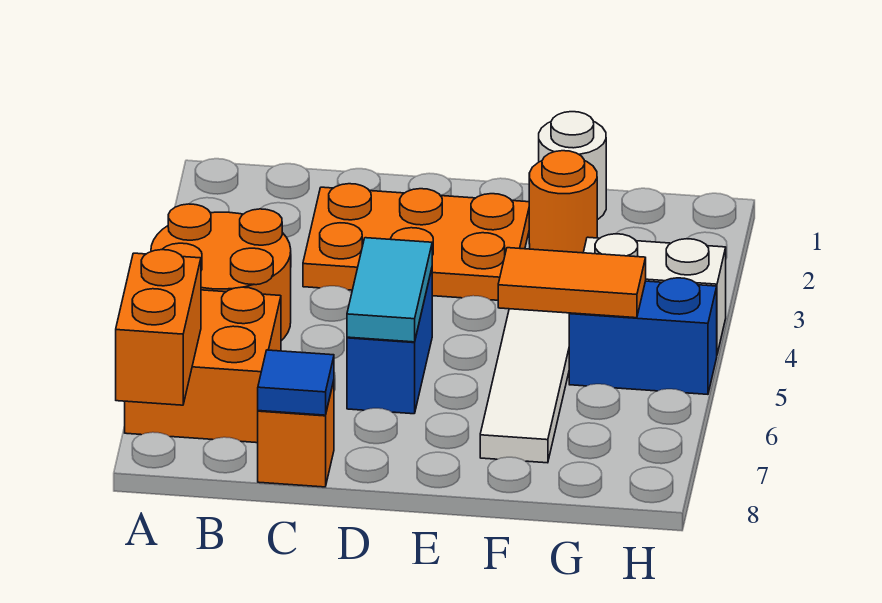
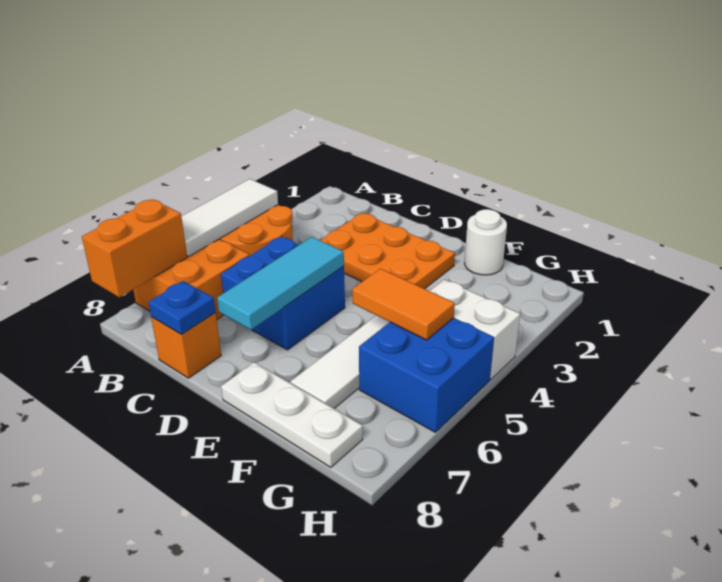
none -> white 1x3 tile [181,179,278,256]
blue 1x1 tile [258,350,334,415] -> blue 1x1 plate [148,281,216,334]
blue 1x2 brick [347,269,432,414] -> blue 2x2 brick [221,237,345,350]
cyan 1x2 tile [347,238,432,342] -> cyan 1x3 tile [217,237,344,330]
none -> white 1x3 plate [221,362,363,468]
orange 1x1 round brick [529,151,597,253] -> none
blue 1x2 brick [569,278,717,394] -> blue 2x2 brick [359,318,494,432]

